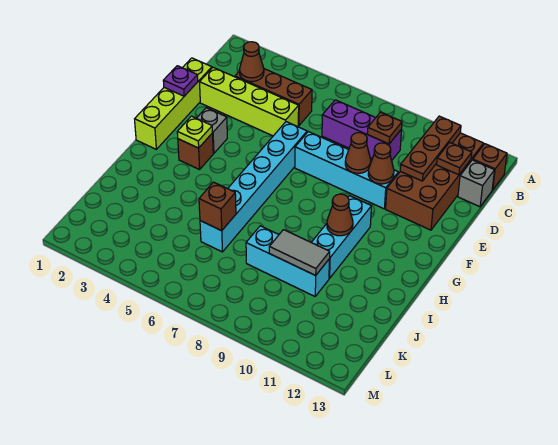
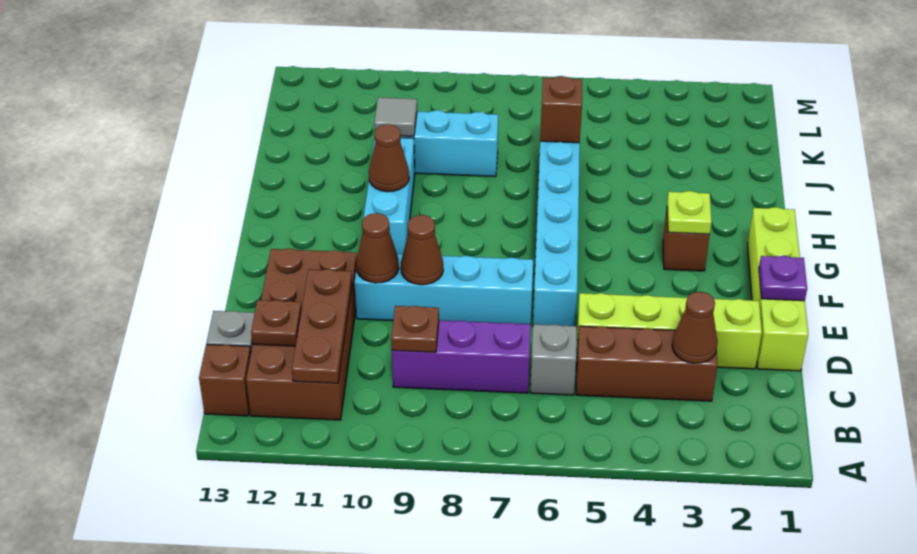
grey 1x1 brick [197,108,227,153] -> grey 1x1 brick moved to [530,324,577,395]
grey 1x2 tile [269,230,330,275] -> grey 1x1 tile [374,97,417,136]

